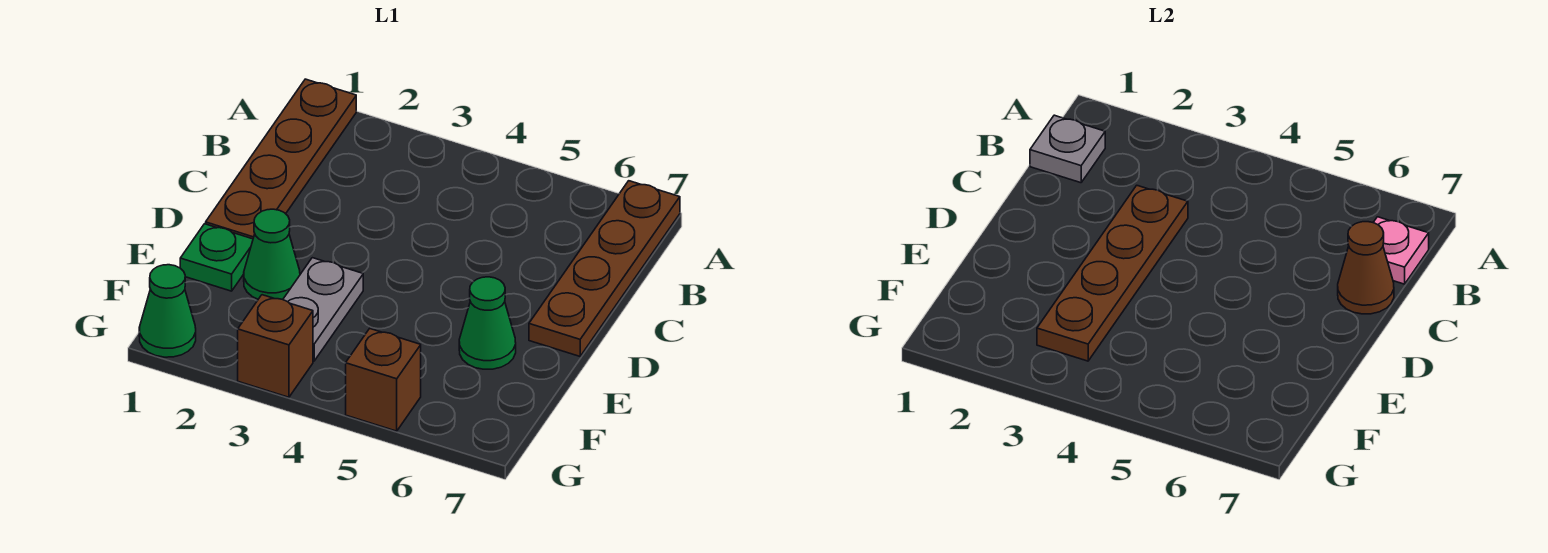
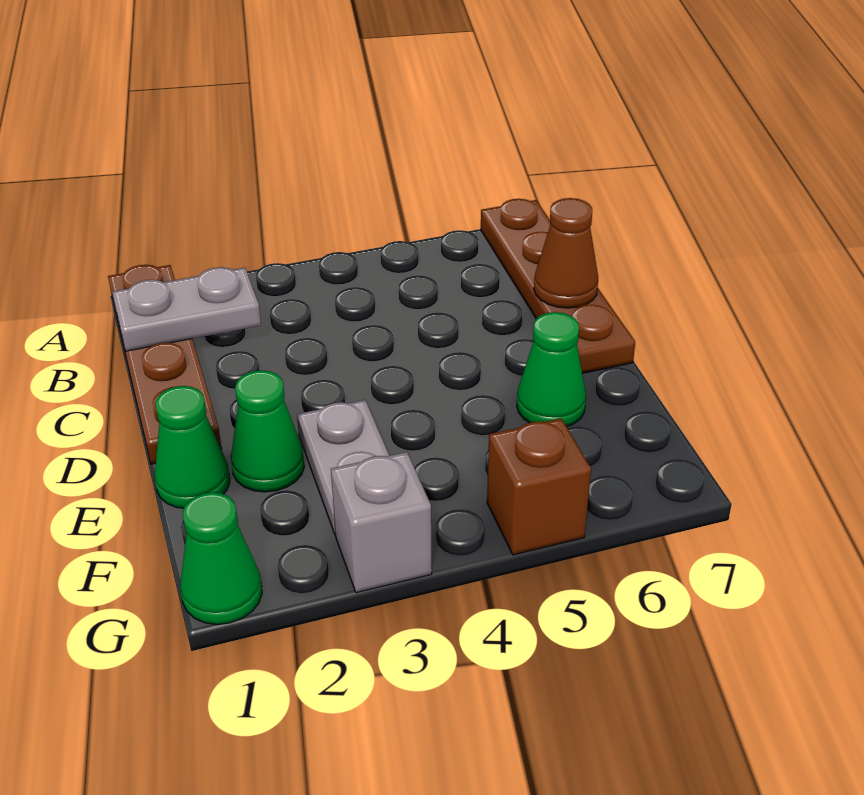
grey 1x1 plate [1030,115,1105,183] -> grey 1x2 plate [113,267,261,351]
pink 1x1 plate [1373,217,1429,284] -> none
brown 1x4 plate [1037,185,1188,361] -> none
green 1x1 plate [180,224,253,291] -> green 1x1 cone [155,386,230,508]
brown 1x1 brick [238,295,313,397] -> grey 1x1 brick [331,452,432,593]

